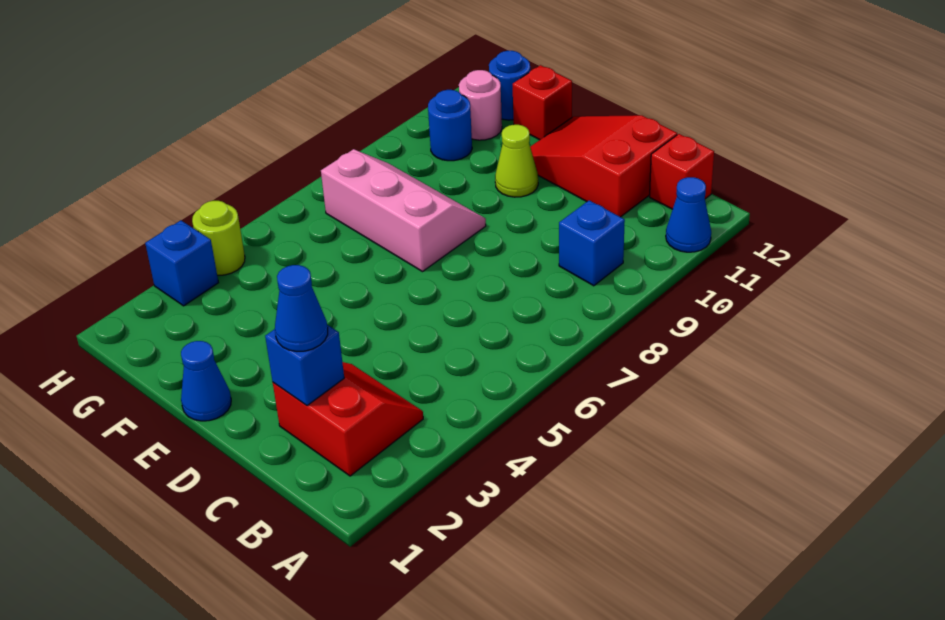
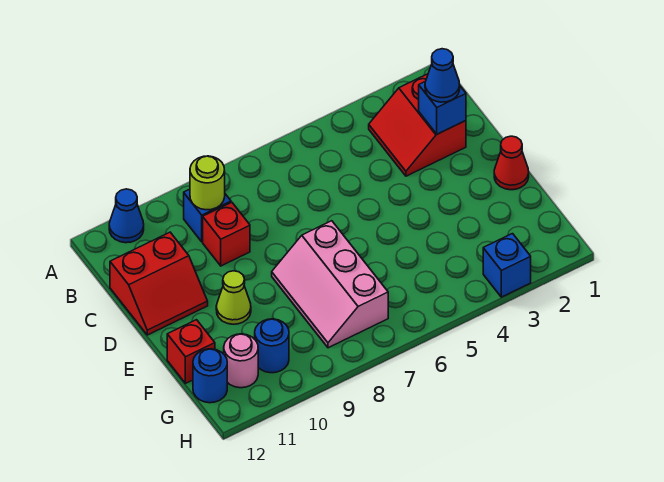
red 1x1 brick [650,134,714,209] -> red 1x1 brick moved to [203,202,250,266]
red 2x3 slope [530,115,677,217] -> red 2x2 slope [110,232,208,335]
blue 1x1 cone [181,341,231,421] -> red 1x1 cone [494,136,529,190]
lime 1x1 round brick [192,201,245,275] -> lime 1x1 round brick moved to [190,156,225,210]

